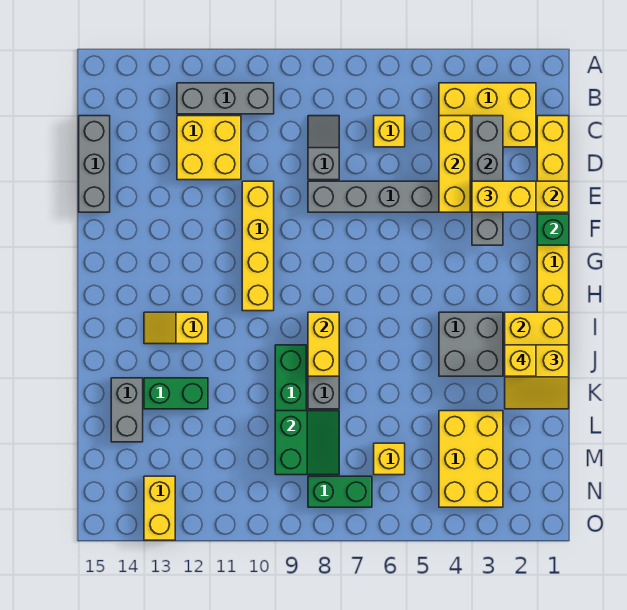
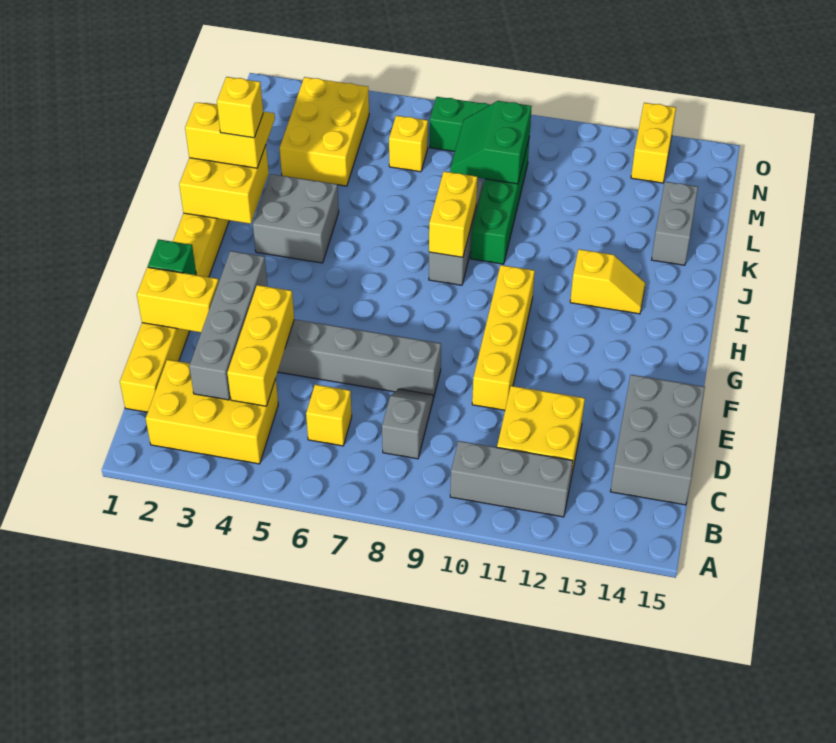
grey 1x2 slope [308,116,339,180] -> grey 1x2 slope turned to [382,389,433,459]
grey 1x3 brick [79,116,110,212] -> grey 2x3 brick [611,375,705,505]
yellow 1x2 brick [472,181,536,212] -> none
green 1x2 brick [144,378,208,409] -> none

